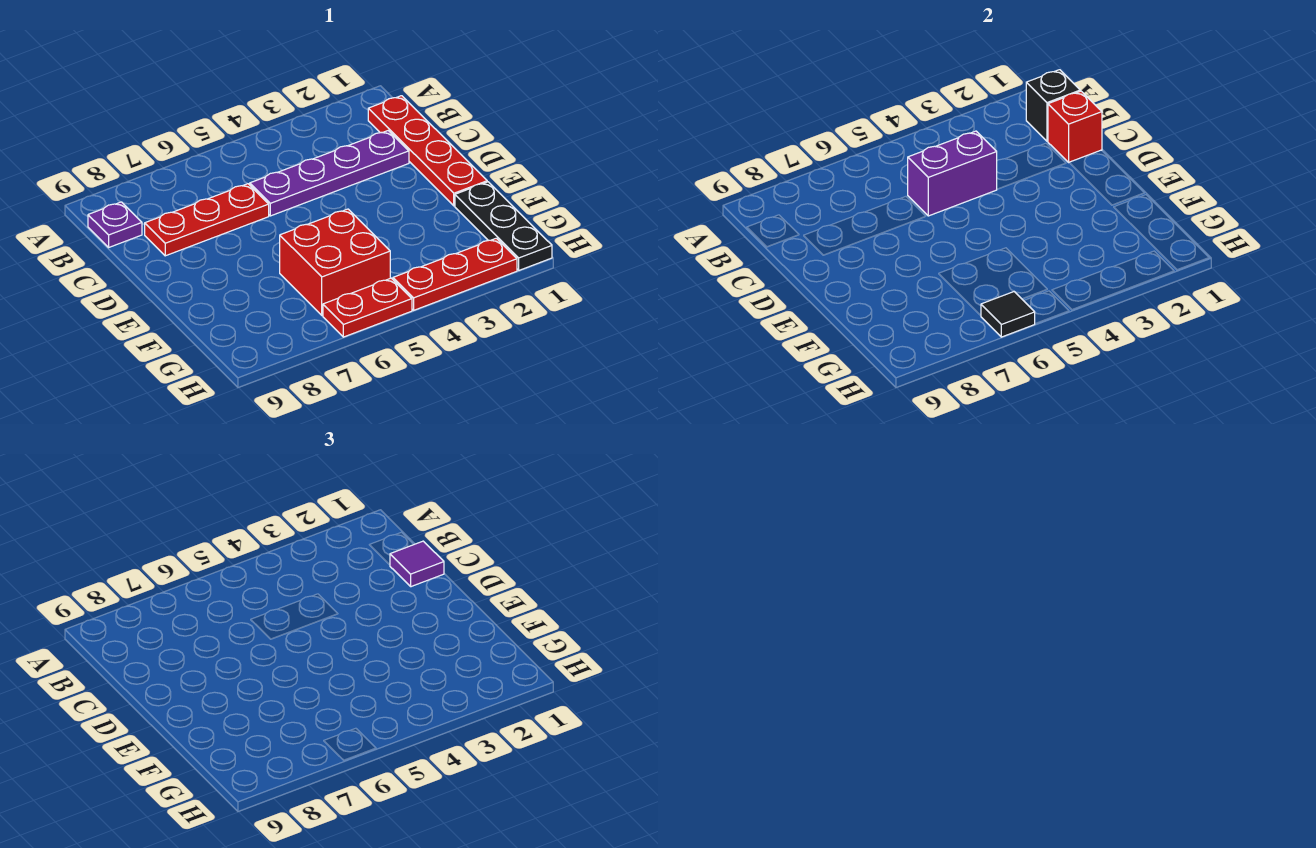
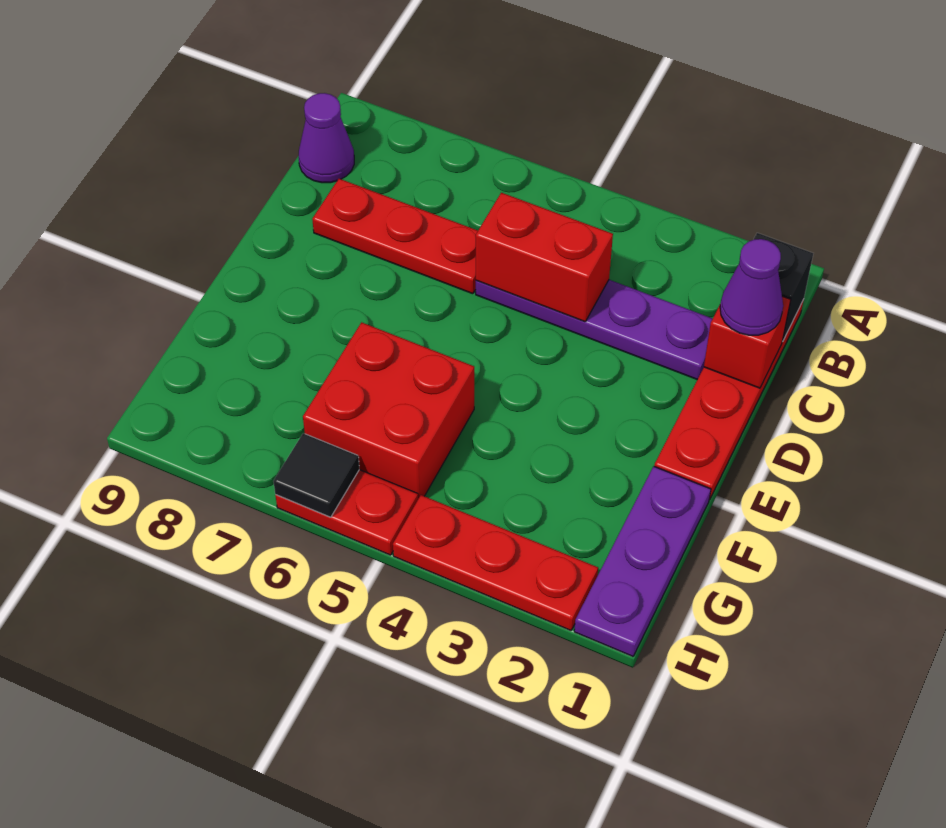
purple 1x1 plate [88,202,142,247] -> purple 1x1 cone [299,93,354,183]
purple 1x1 tile [390,541,444,587] -> purple 1x1 cone [720,239,783,335]
purple 1x2 brick [908,131,997,216] -> red 1x2 brick [476,193,613,322]
black 1x3 plate [455,182,552,270] -> purple 1x3 plate [574,466,711,656]

